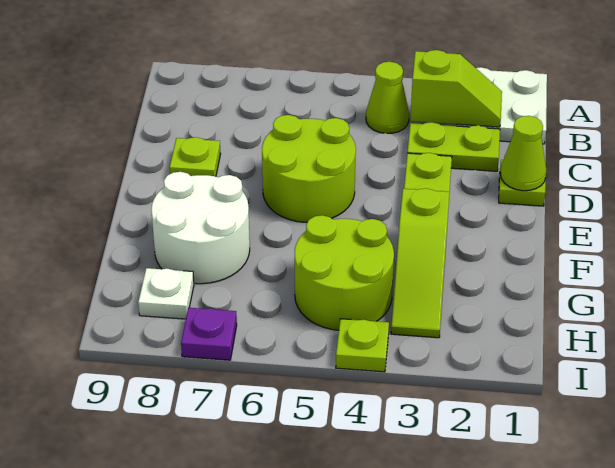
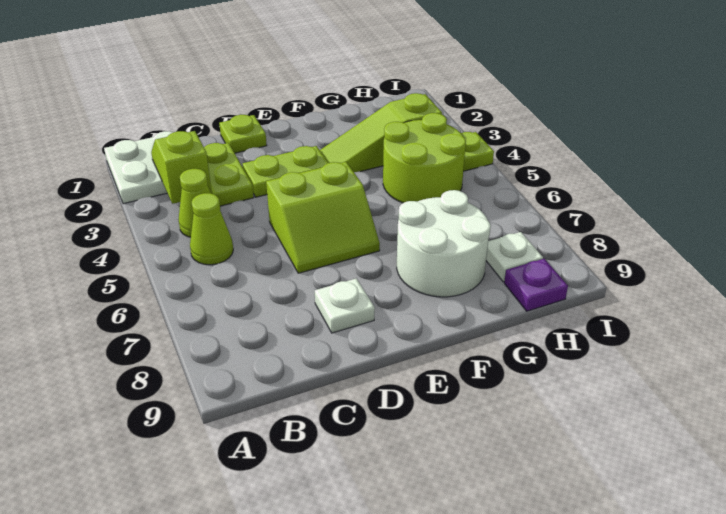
lime 1x1 cone [500,116,546,191] -> lime 1x1 cone moved to [190,193,233,265]
lime 2x2 round brick [262,115,356,222] -> lime 2x2 slope [266,162,380,273]
lime 1x1 plate [170,137,220,177] -> white 1x1 plate [315,278,375,333]
lime 1x3 slope [391,188,450,338] -> lime 1x3 slope turned to [320,93,442,172]
purple 1x1 plate [181,308,237,360] -> purple 1x1 plate moved to [504,259,568,311]

